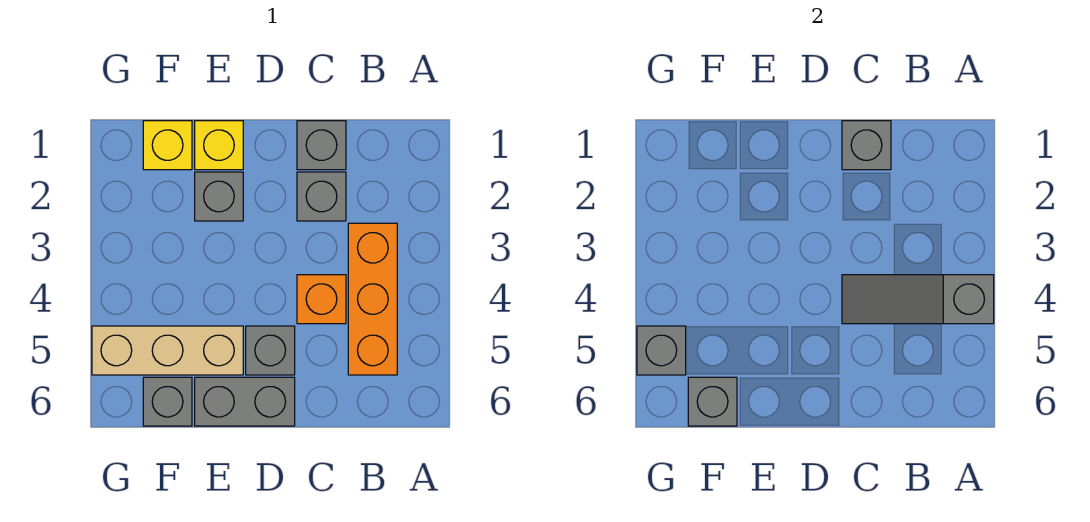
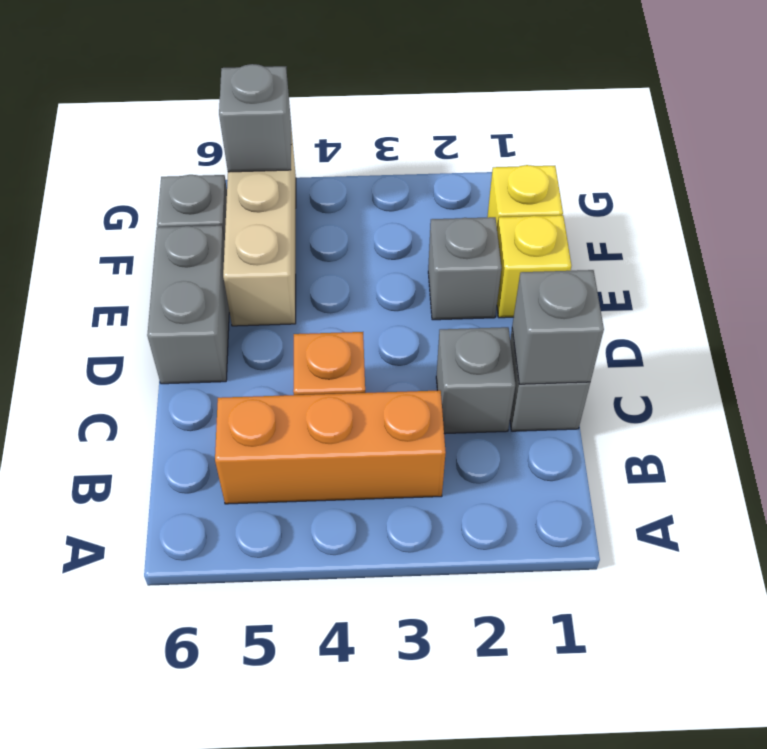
grey 1x3 slope [842,275,994,324] -> none
grey 1x1 brick [246,326,295,375] -> none
grey 1x1 brick [688,377,737,426] -> none

